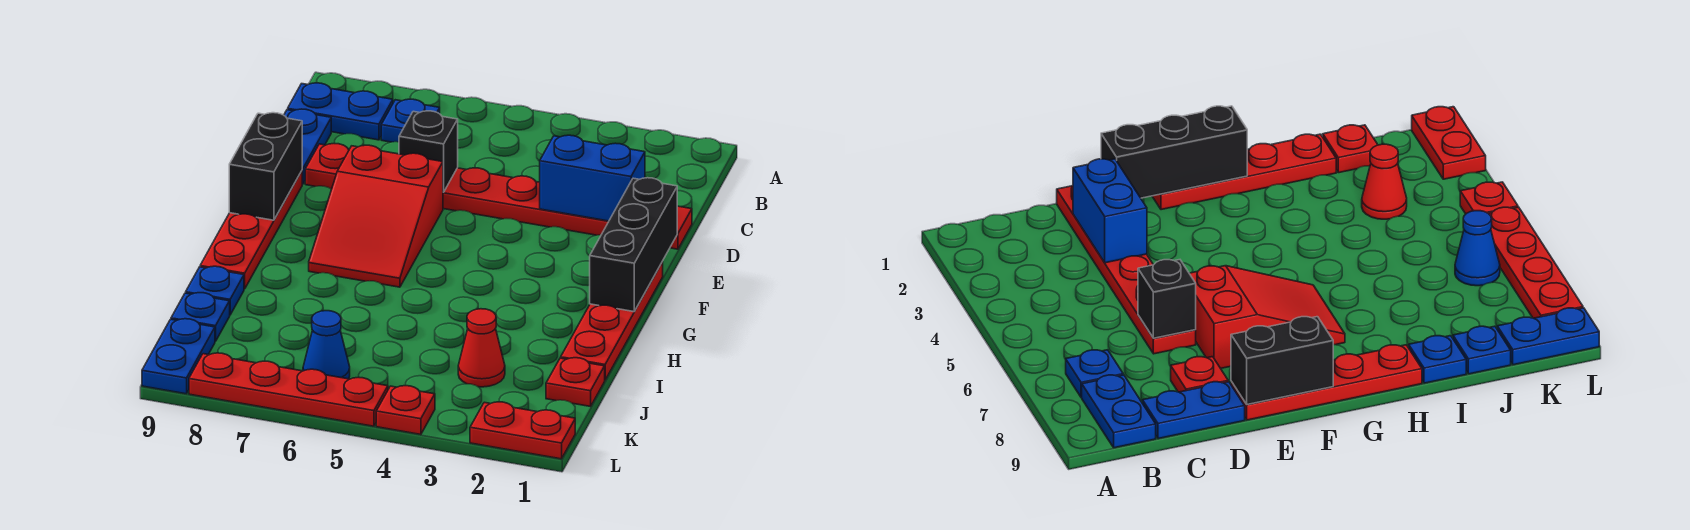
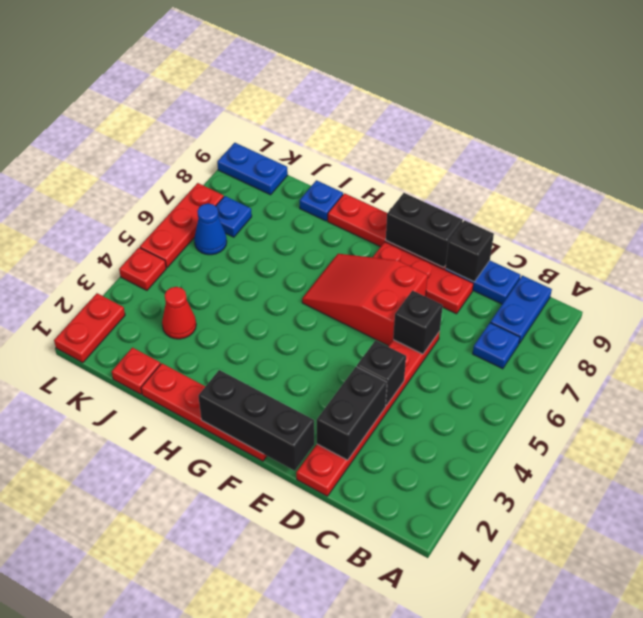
blue 1x2 brick [540,135,645,221] -> black 1x2 brick [317,367,387,460]
none -> black 1x1 brick [357,341,406,406]
red 1x1 plate [305,143,349,189] -> red 1x3 plate [373,242,473,314]
none -> black 1x1 brick [445,220,494,282]
blue 1x1 plate [171,293,230,341] -> blue 1x1 plate moved to [216,196,252,237]
red 1x4 plate [189,353,388,426] -> red 1x3 plate [140,183,224,268]

